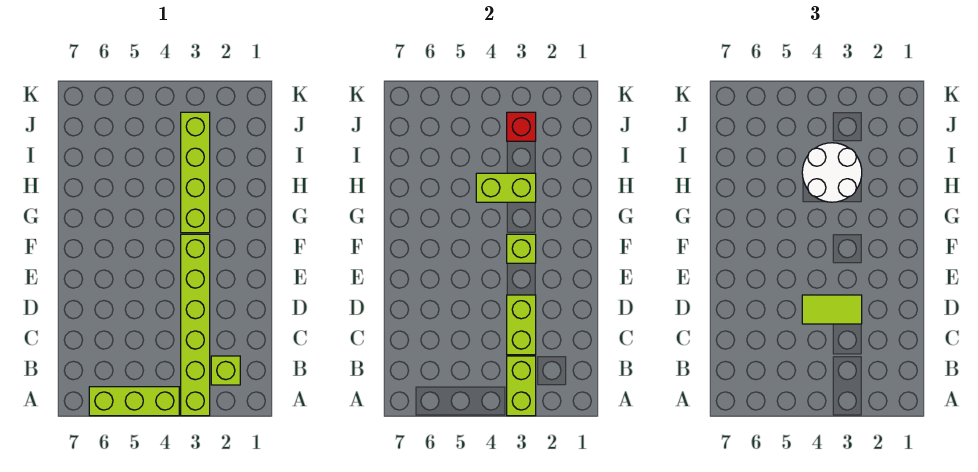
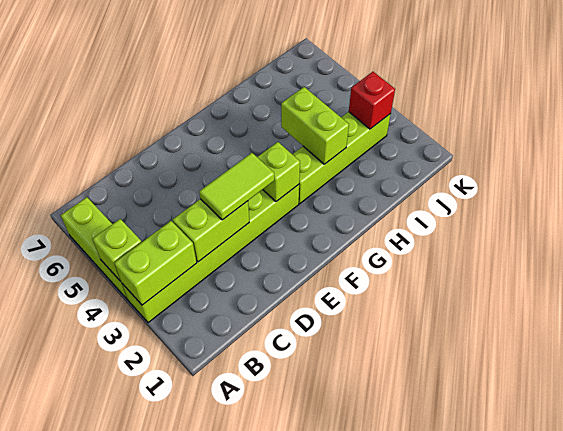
lime 1x1 brick [211,356,240,385] -> lime 1x1 brick moved to [93,219,141,281]
lime 1x2 tile [802,295,862,324] -> lime 1x2 tile turned to [199,153,274,220]
white 2x2 round brick [802,143,862,202] -> none

